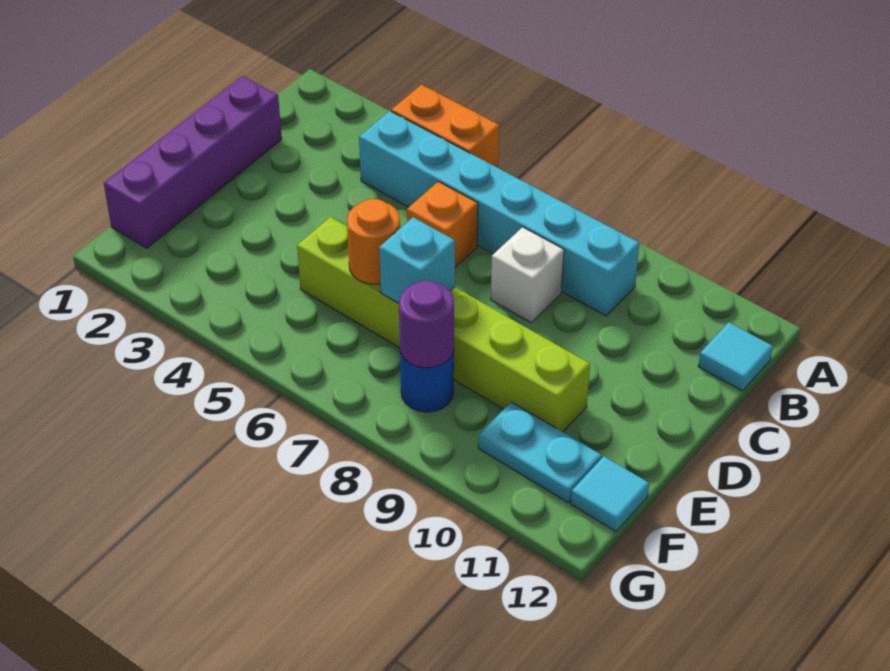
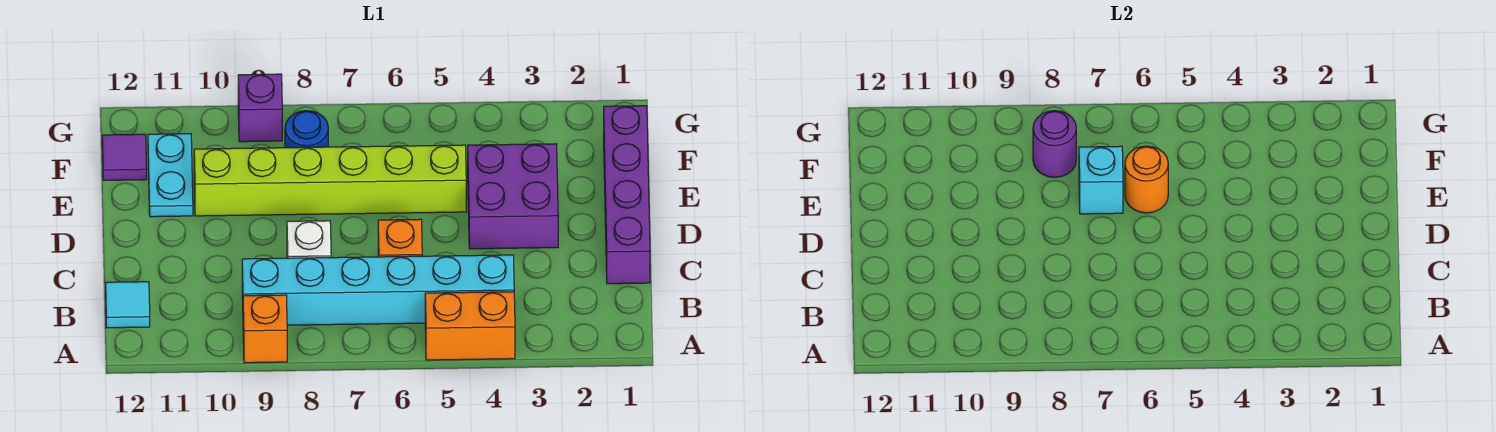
none -> orange 1x1 brick [243,295,287,363]
none -> purple 2x2 brick [468,144,558,249]
cyan 1x2 plate [478,402,601,503] -> cyan 1x2 plate turned to [148,134,193,217]
cyan 1x1 tile [571,456,649,531] -> purple 1x1 tile [102,134,147,180]
none -> purple 1x1 brick [238,74,282,142]

